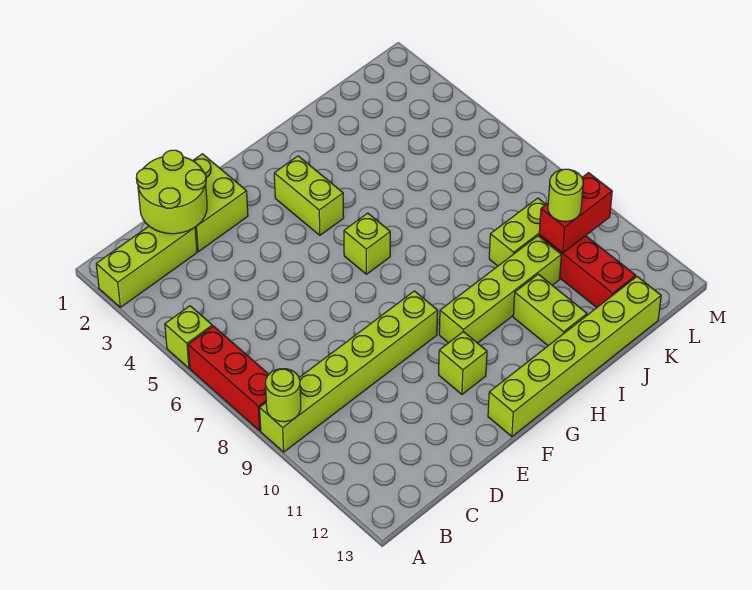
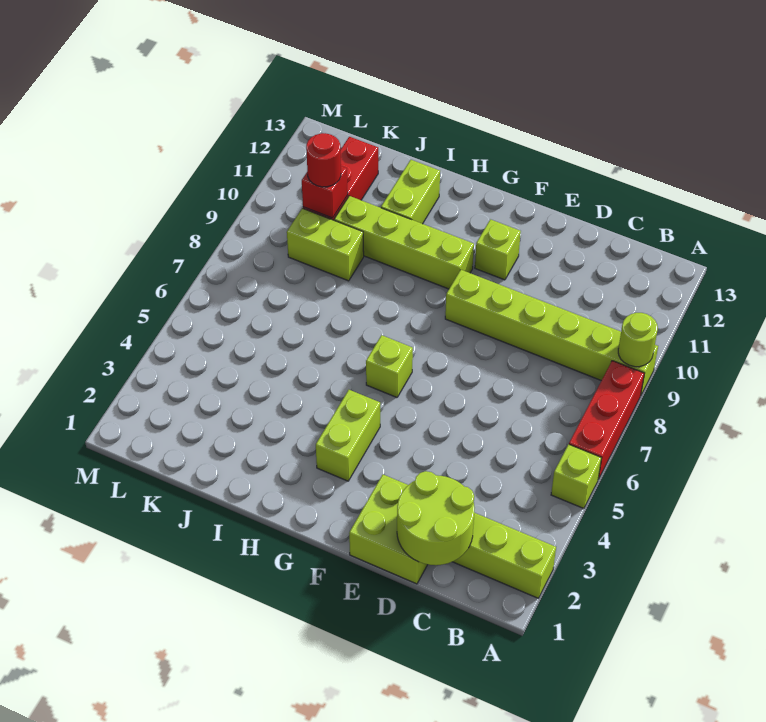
lime 1x6 brick [488,277,661,437] -> none
red 1x2 brick [539,173,612,253] -> red 1x1 brick [302,166,348,218]
lime 1x1 round brick [548,169,583,221] -> red 1x1 round brick [306,133,341,187]

